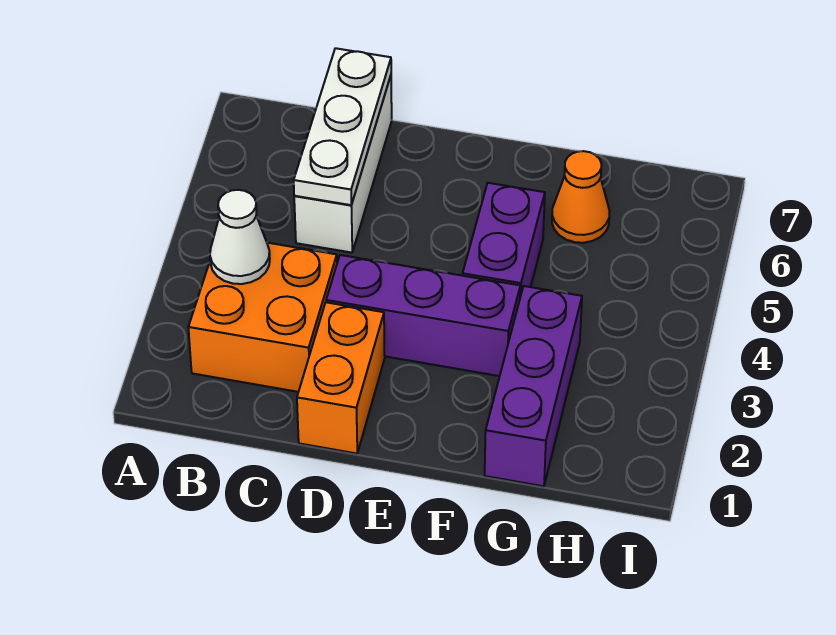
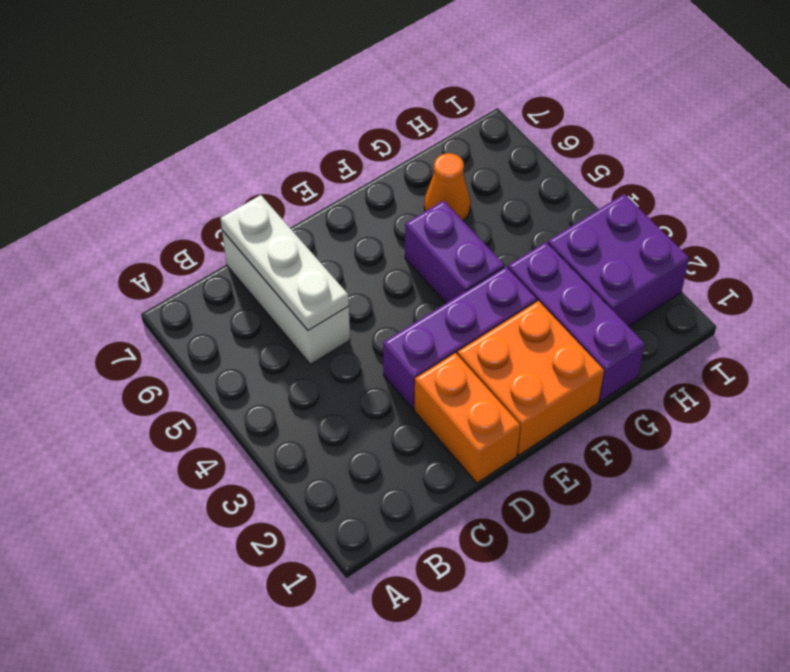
orange 2x2 brick [188,243,337,392] -> orange 2x2 brick moved to [457,301,604,455]
white 1x1 cone [210,190,270,284] -> none
none -> purple 2x2 brick [548,194,689,327]

